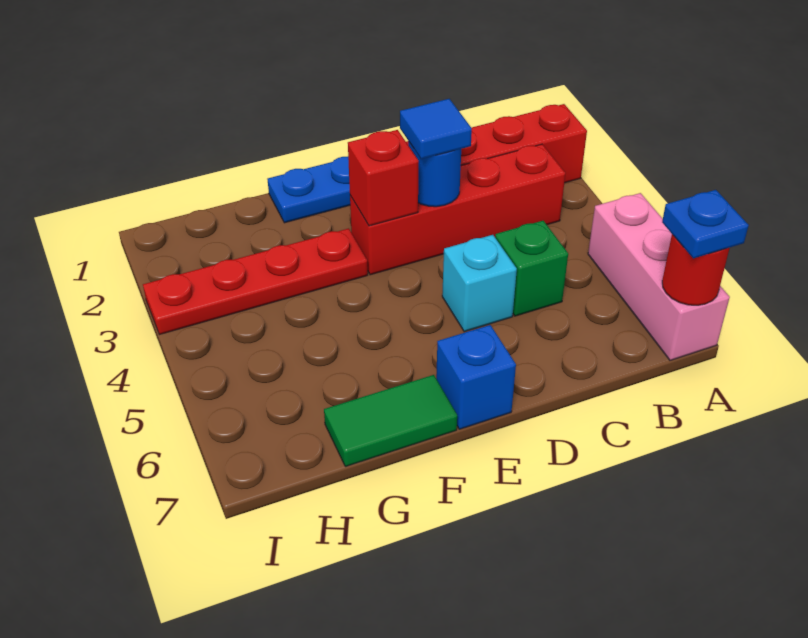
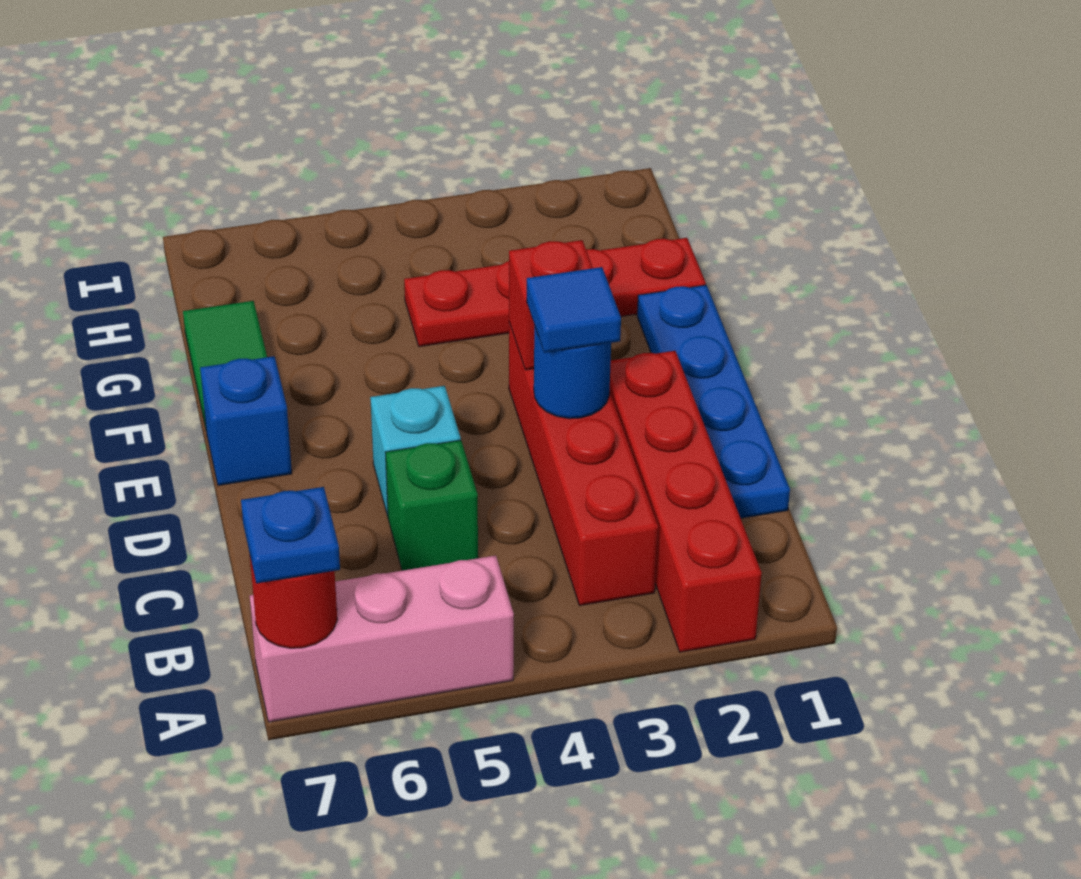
red 1x4 plate [143,228,368,335] -> red 1x4 plate turned to [404,238,706,347]

